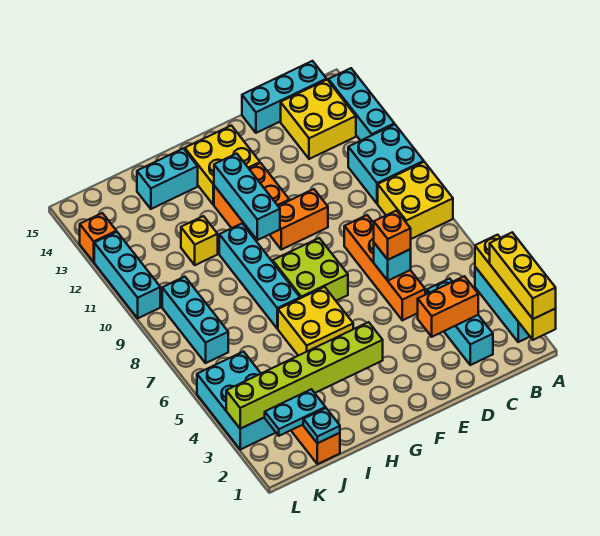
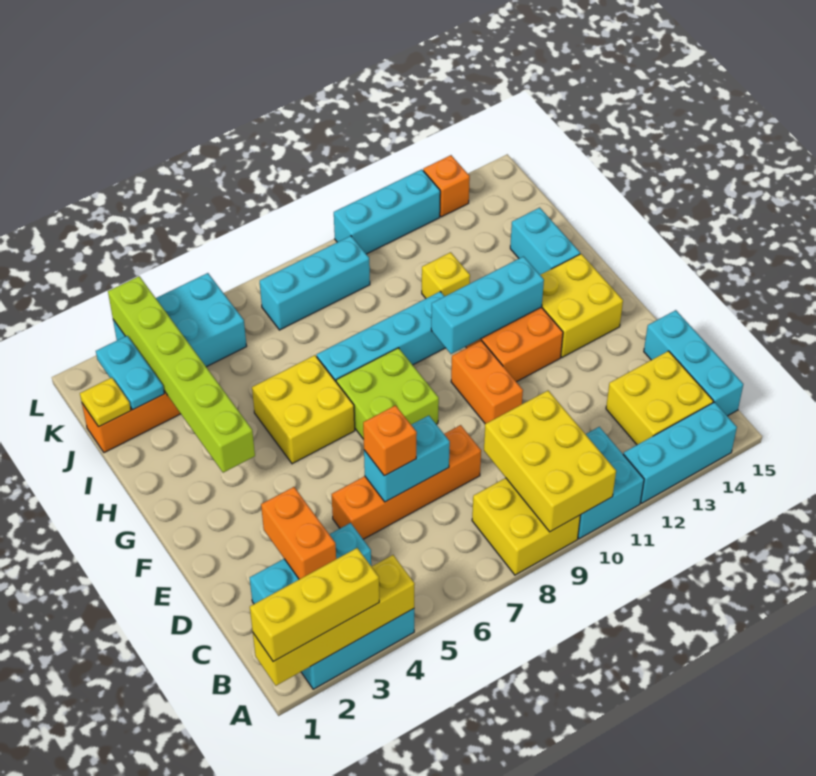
none -> yellow 2x3 brick [484,391,616,532]
cyan 1x1 brick [374,243,411,281] -> cyan 1x2 brick [364,416,450,502]
cyan 1x1 plate [303,408,340,443] -> yellow 1x1 plate [80,378,131,427]

